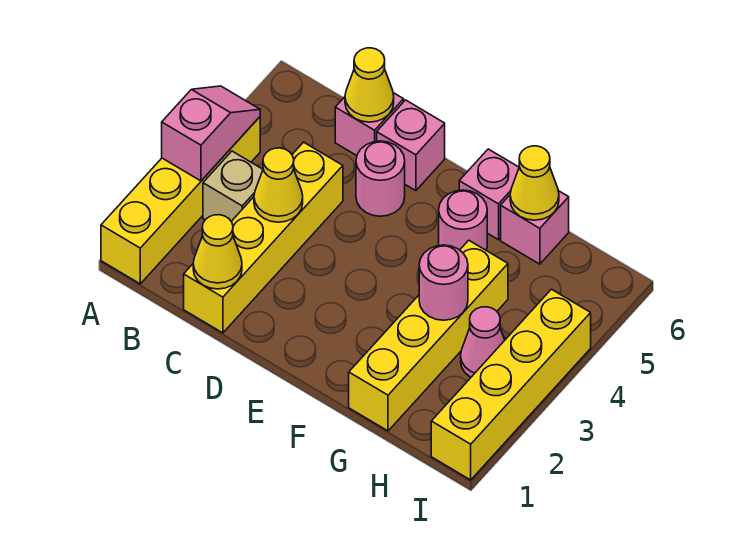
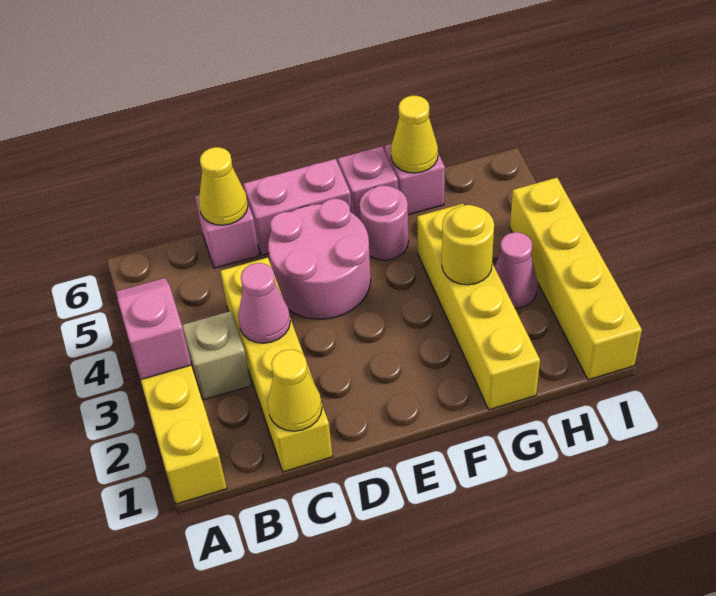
yellow 1x1 cone [254,148,303,222] -> pink 1x1 cone [238,263,290,343]
pink 1x1 round brick [356,141,405,216] -> pink 2x2 round brick [268,199,371,319]
pink 1x1 brick [377,100,445,191] -> pink 1x2 brick [243,159,352,255]
pink 1x1 round brick [419,245,468,320] -> yellow 1x1 round brick [442,205,494,285]

